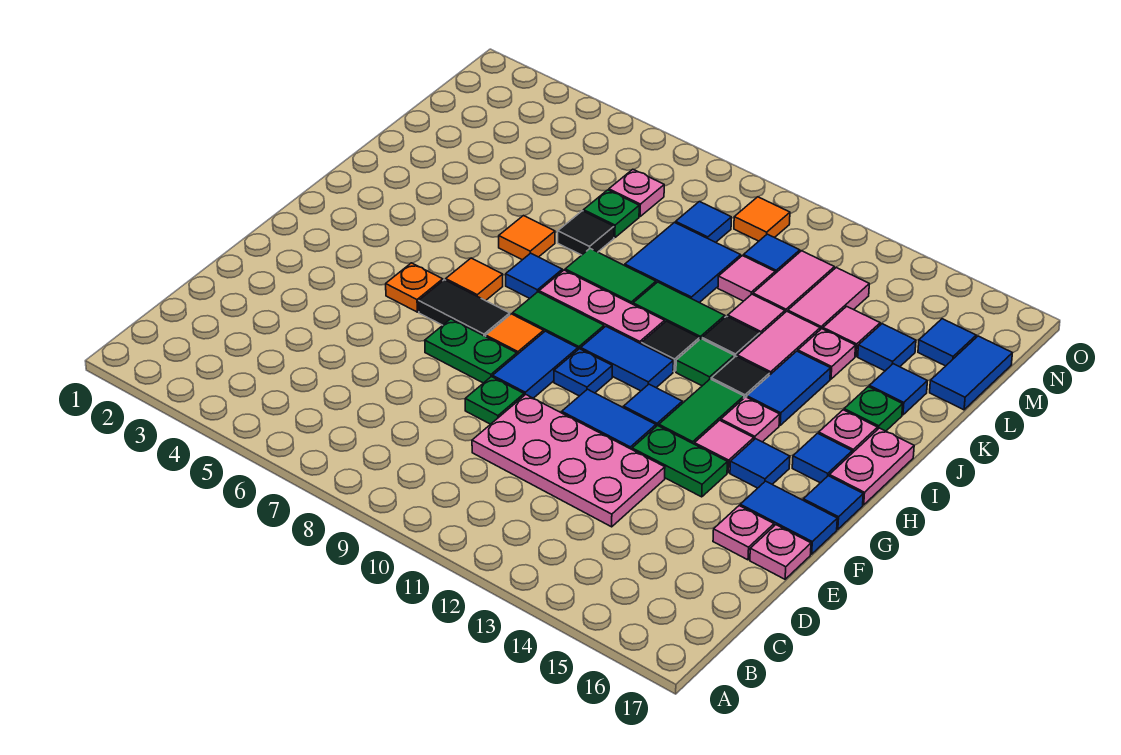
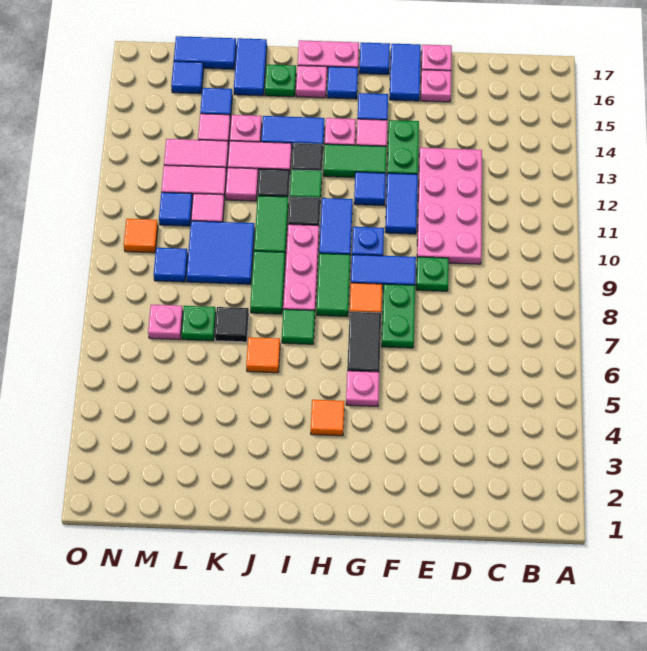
orange 1x1 plate [386,263,443,312] -> pink 1x1 plate [346,371,379,406]
orange 1x1 tile [446,258,503,301] -> orange 1x1 tile moved to [311,400,344,436]
blue 1x1 tile [506,253,562,298] -> green 1x1 tile [282,309,315,344]
blue 1x1 tile [869,364,927,415] -> blue 1x2 tile [234,38,267,96]

